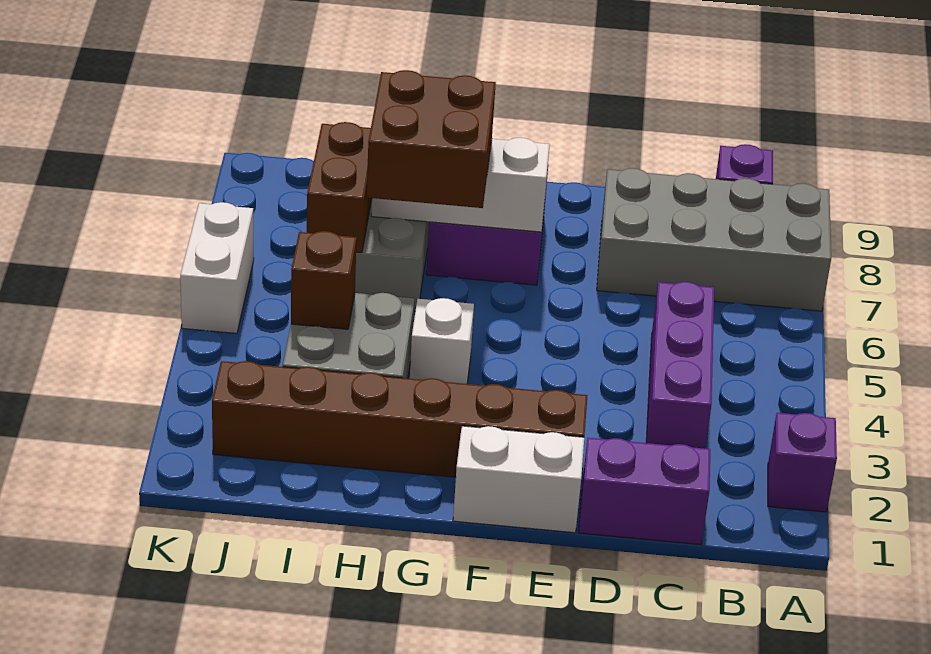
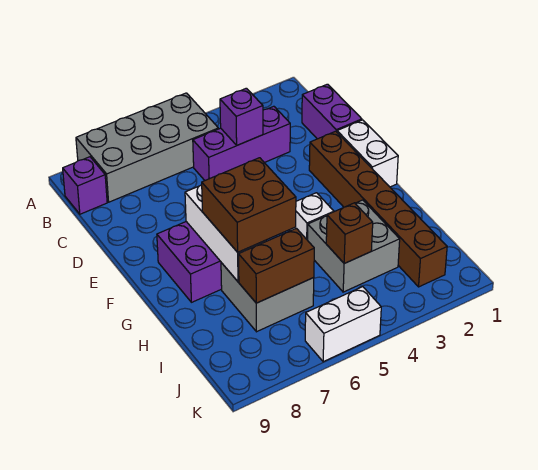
purple 1x1 brick [768,413,837,512] -> purple 1x1 brick moved to [220,88,263,145]
grey 2x4 brick [597,168,831,311] -> grey 2x4 brick turned to [76,93,218,202]

